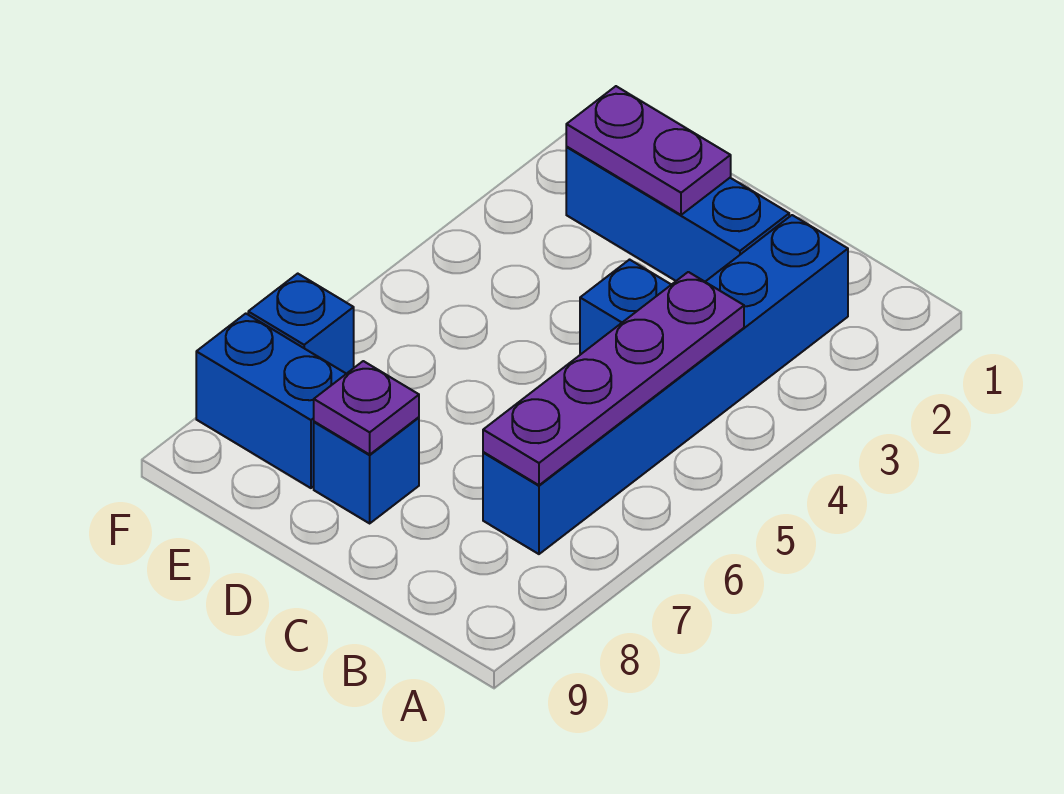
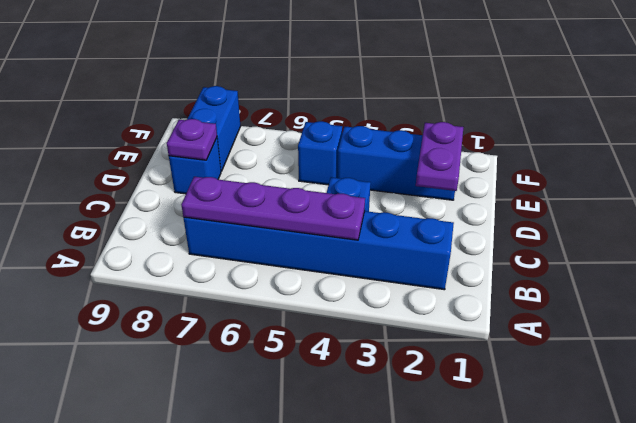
blue 1x3 brick [566,147,789,282] -> blue 1x3 brick turned to [337,126,455,200]
blue 1x1 brick [248,274,354,374] -> blue 1x1 brick moved to [298,121,342,185]

